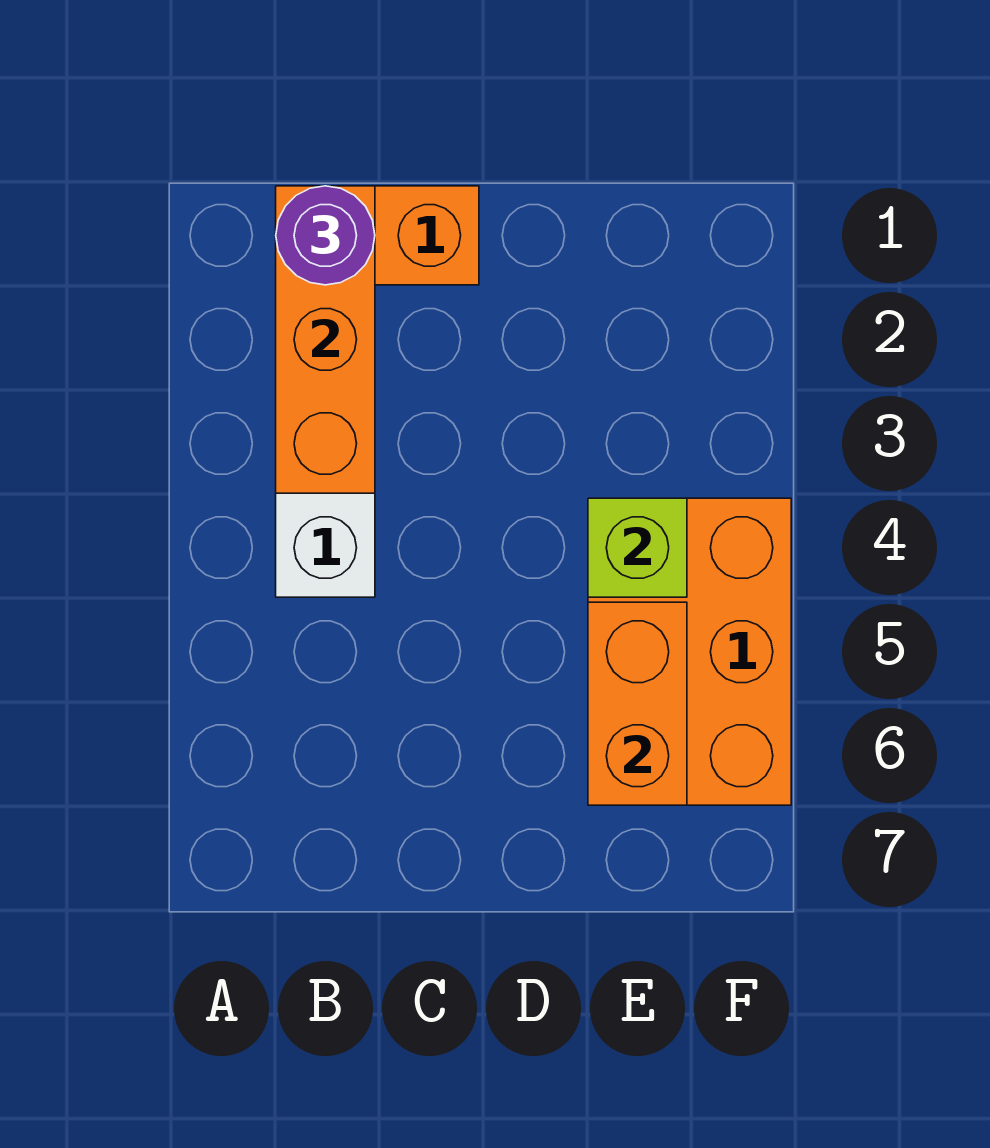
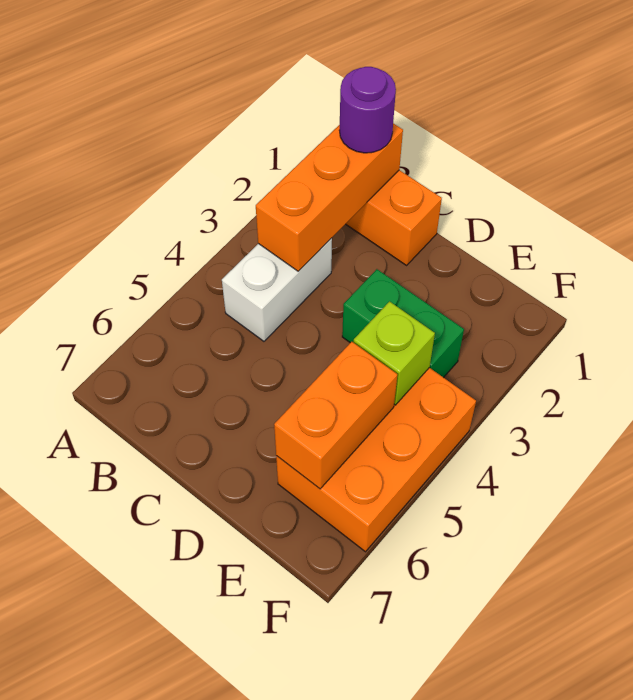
none -> green 1x2 brick [342,269,464,378]

